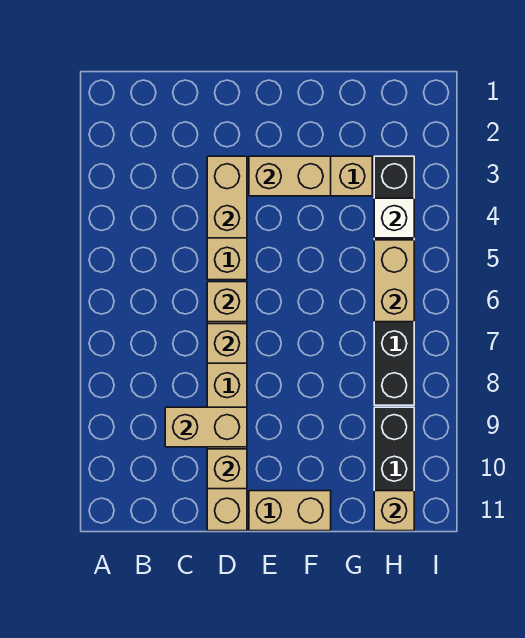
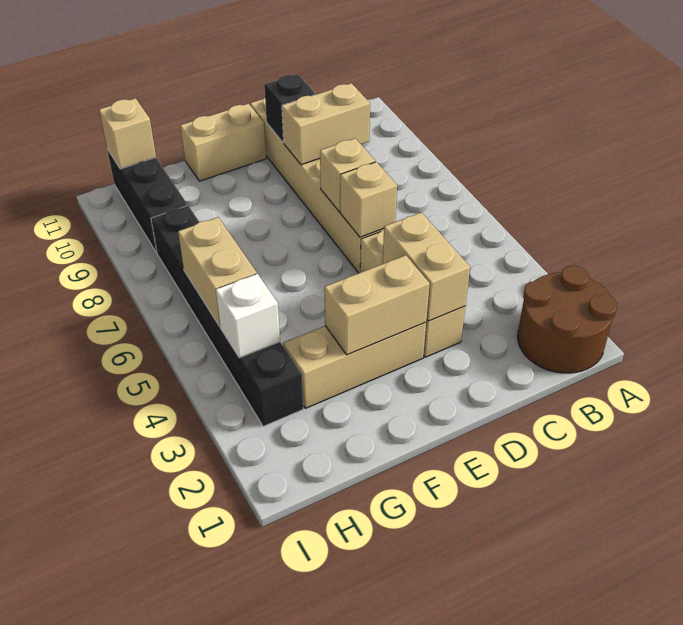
none -> brown 2x2 round brick [518,266,617,373]
tan 1x1 brick [207,449,247,489] -> black 1x1 brick [264,74,315,143]

